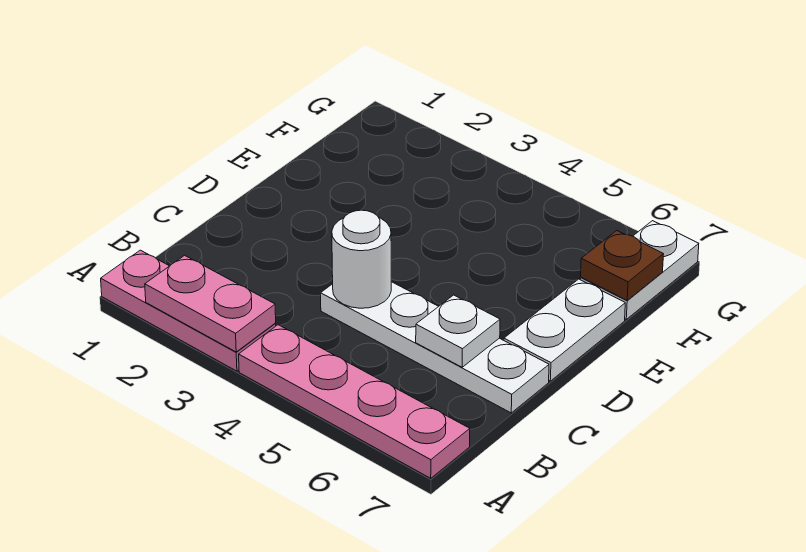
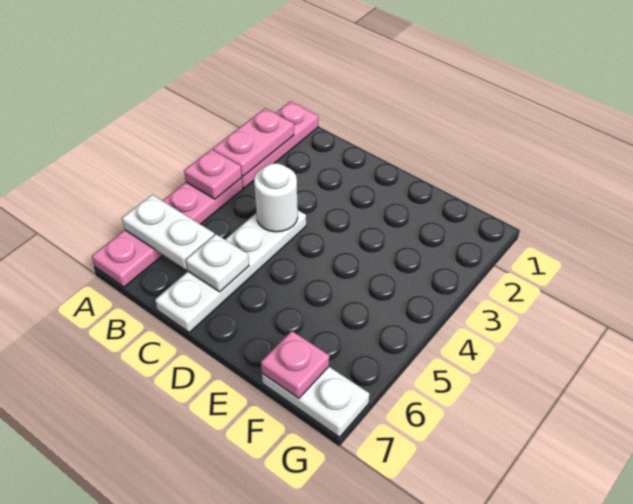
none -> pink 1x1 plate [184,149,242,199]
white 1x2 plate [504,279,625,381] -> white 1x2 plate moved to [122,195,214,270]
brown 1x1 plate [581,231,663,300] -> pink 1x1 plate [261,331,329,398]

